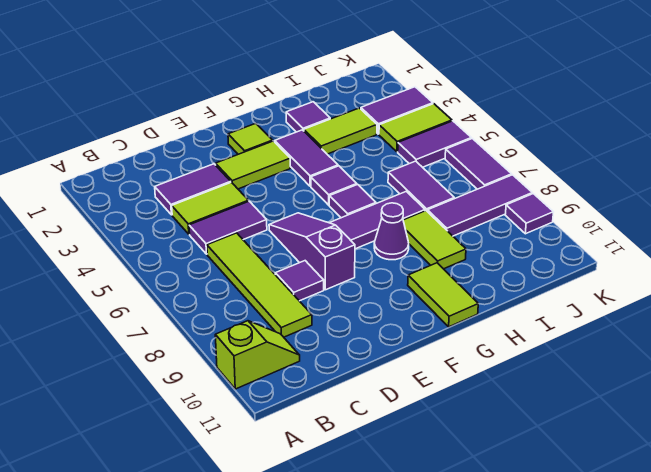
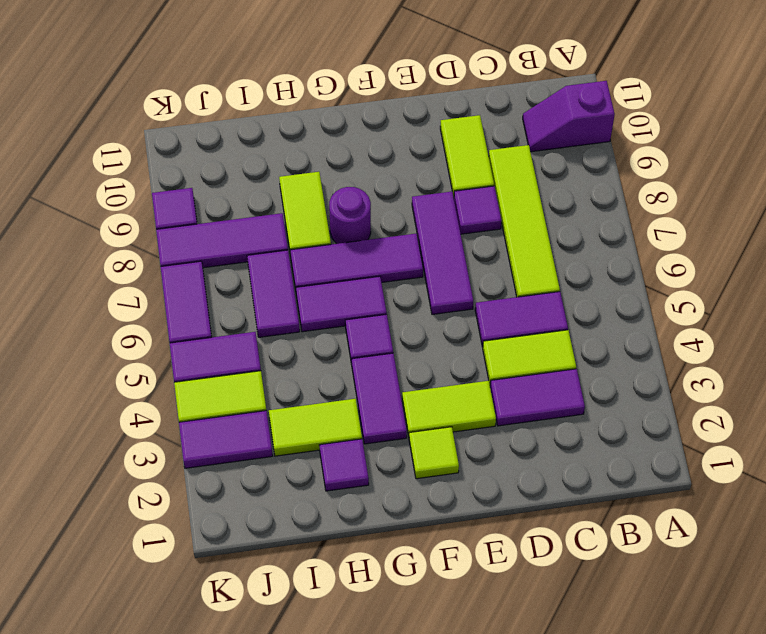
lime 1x2 slope [215,321,300,389] -> purple 1x2 slope [523,81,615,152]
purple 1x3 slope [269,213,355,290] -> purple 1x3 tile [412,192,473,314]
purple 1x1 tile [329,184,376,218] -> purple 1x2 tile [296,276,387,332]
purple 1x1 cone [374,203,409,260] -> purple 1x1 round brick [329,187,371,244]
lime 1x2 tile [408,263,478,327] -> lime 1x2 tile moved to [440,115,494,197]

